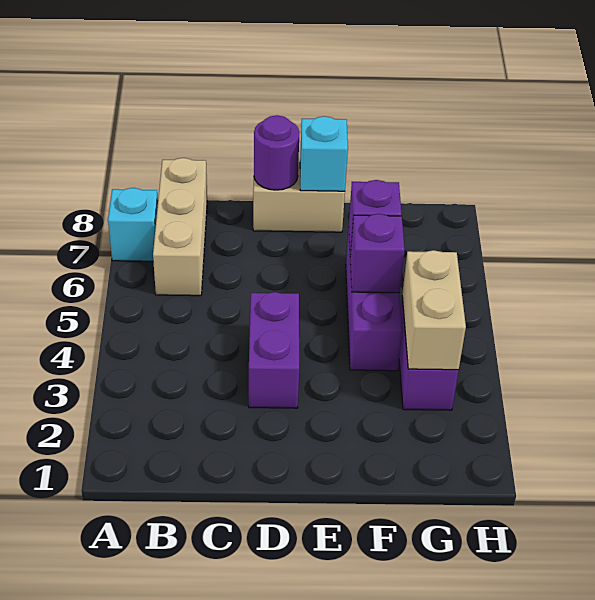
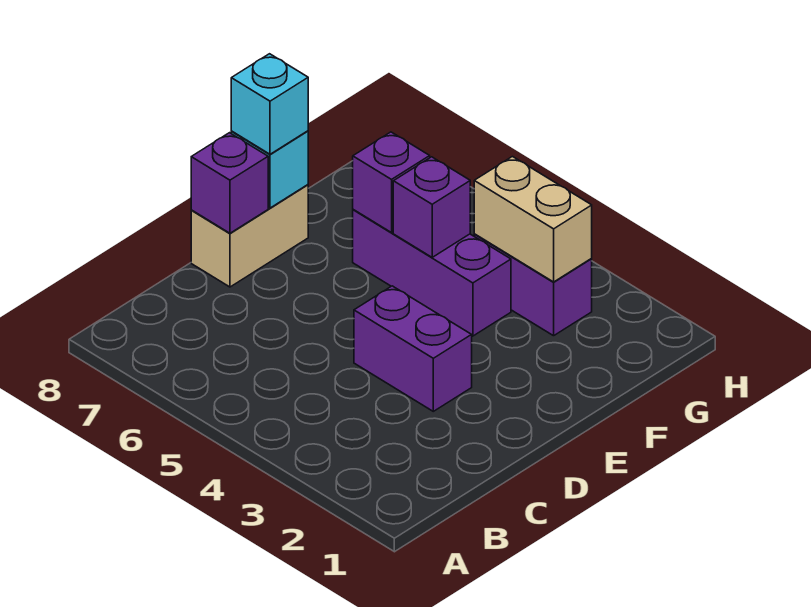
cyan 1x1 brick [108,188,158,261] -> cyan 1x1 brick moved to [231,54,308,154]
tan 1x3 brick [153,158,207,296] -> none
purple 1x1 round brick [254,115,299,190] -> purple 1x1 brick [191,133,268,233]

